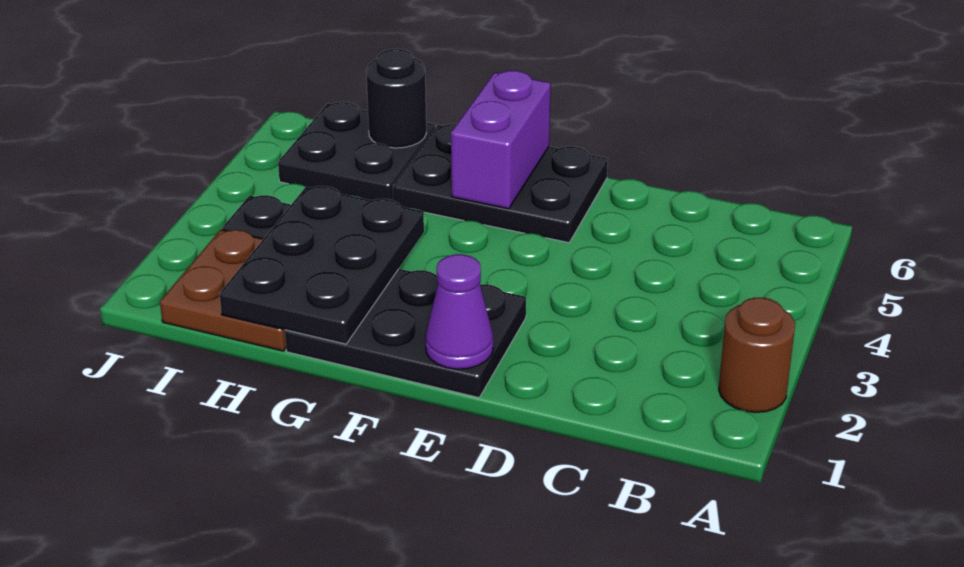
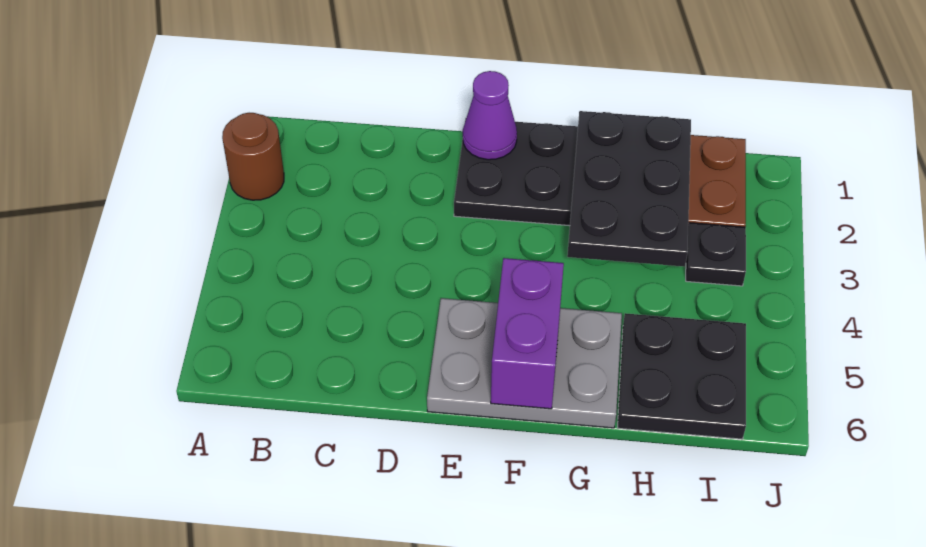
black 2x3 plate [393,124,608,243] -> grey 2x3 plate [427,298,622,428]
black 1x1 round brick [366,49,426,148] -> none

